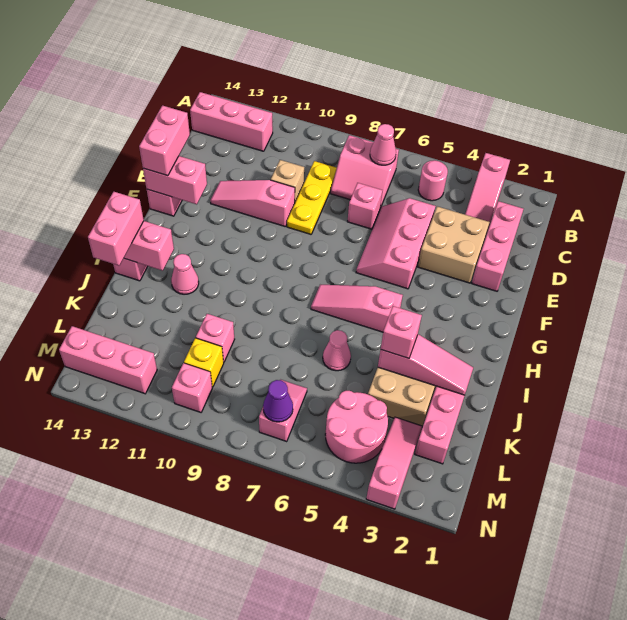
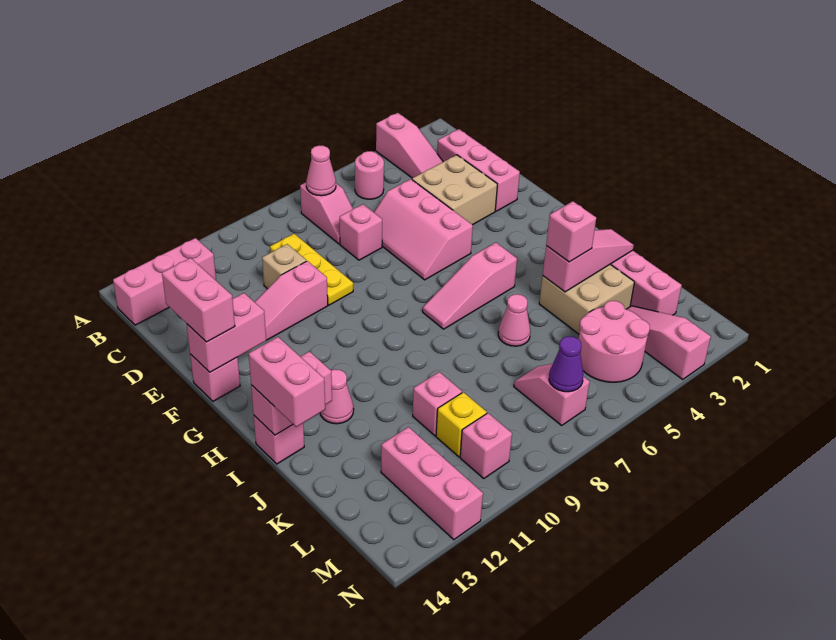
pink 2x2 slope [331,135,399,208] -> pink 1x2 slope [300,182,353,244]
pink 1x3 brick [59,326,157,394] -> pink 1x3 brick turned to [381,427,483,540]

